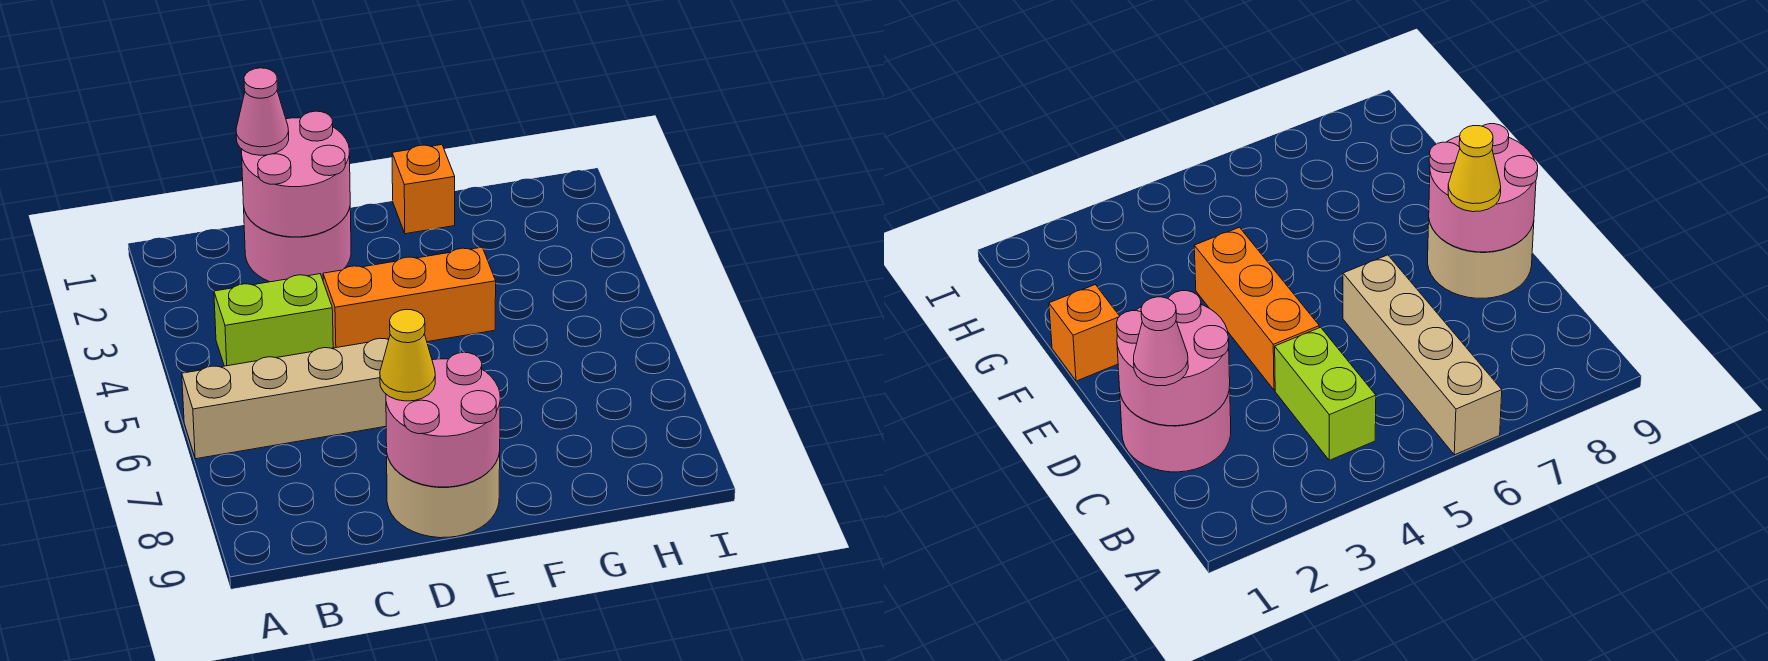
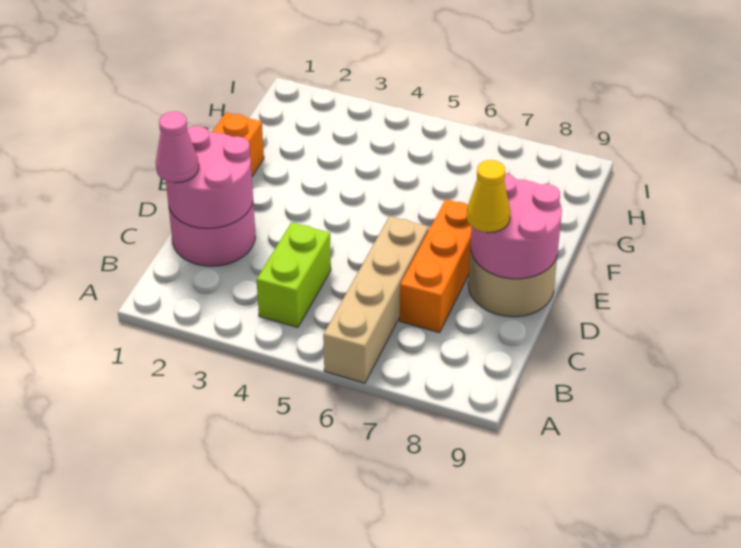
orange 1x3 brick [323,247,496,348] -> orange 1x3 brick moved to [400,199,471,333]

